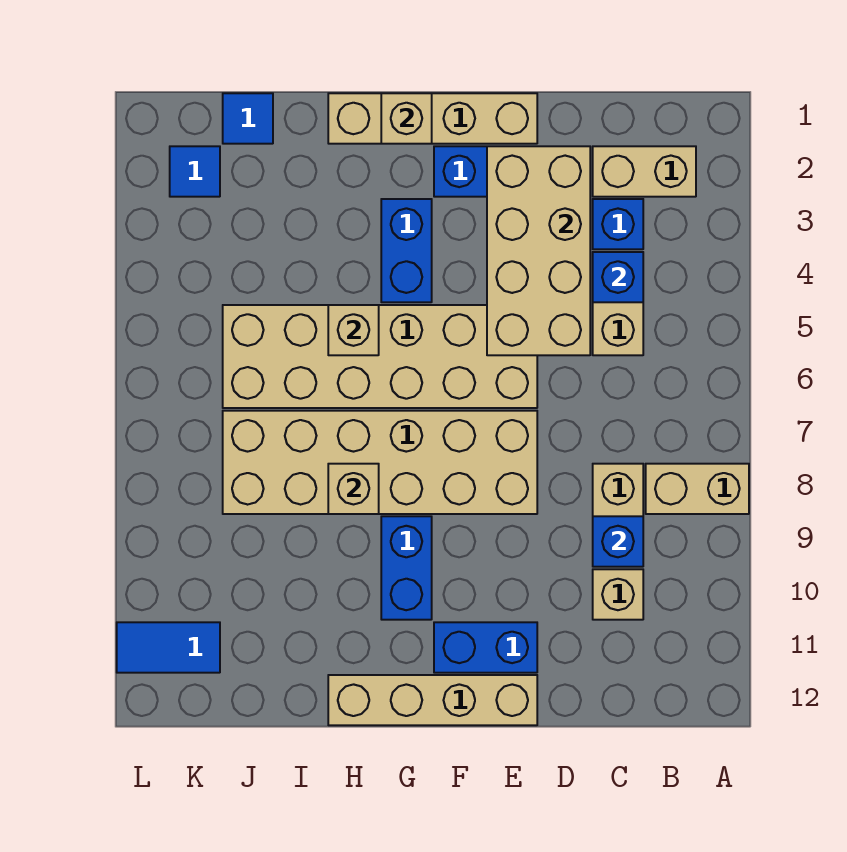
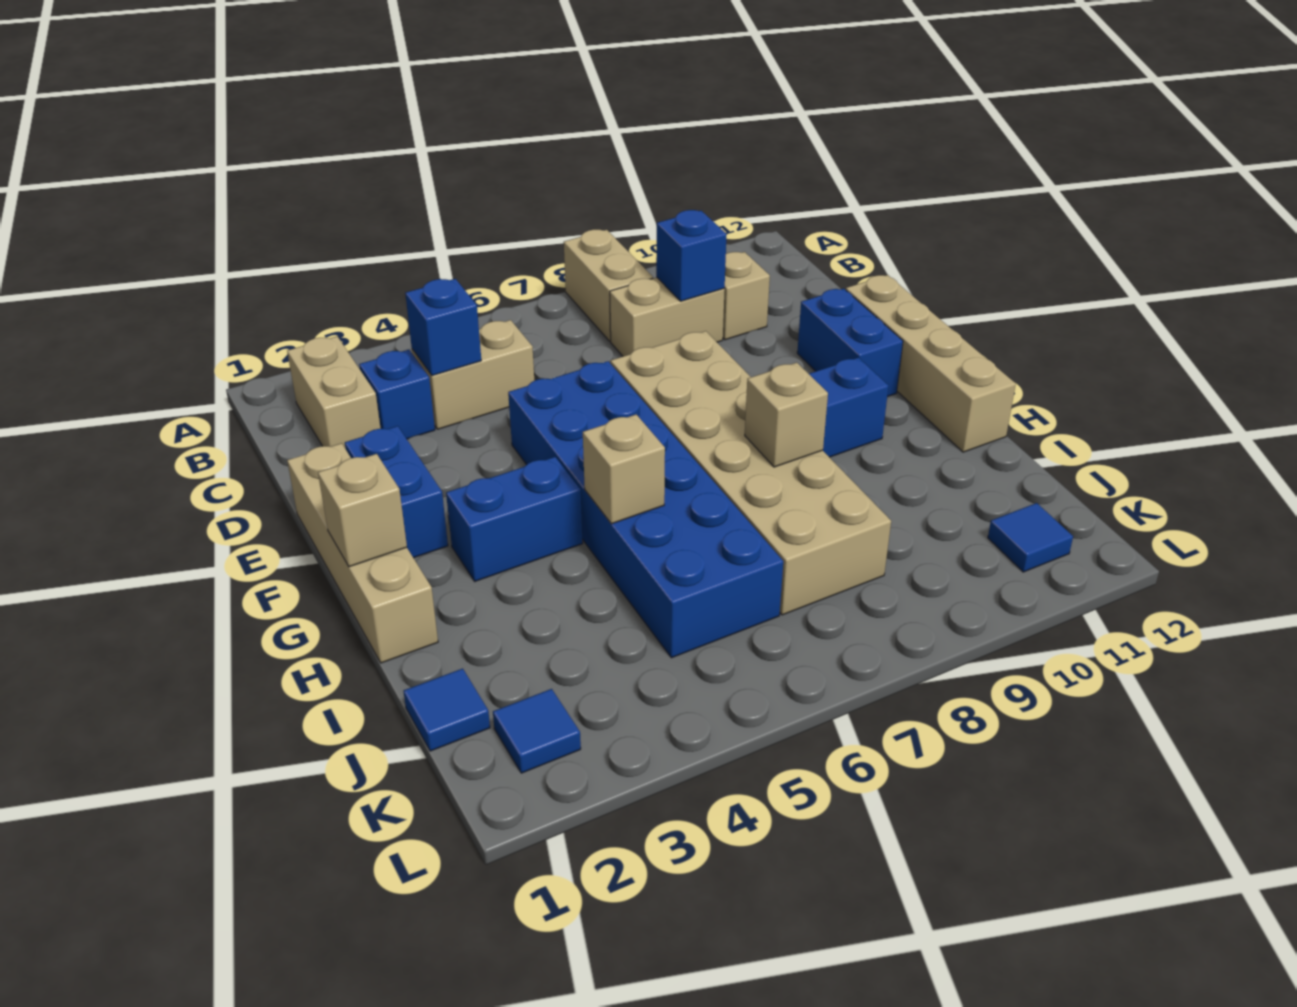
tan 2x4 brick [487,146,590,355] -> none
tan 2x6 brick [223,305,537,408] -> blue 2x6 brick [508,361,783,658]
blue 1x2 tile [117,622,220,673] -> blue 1x1 tile [988,503,1073,572]

